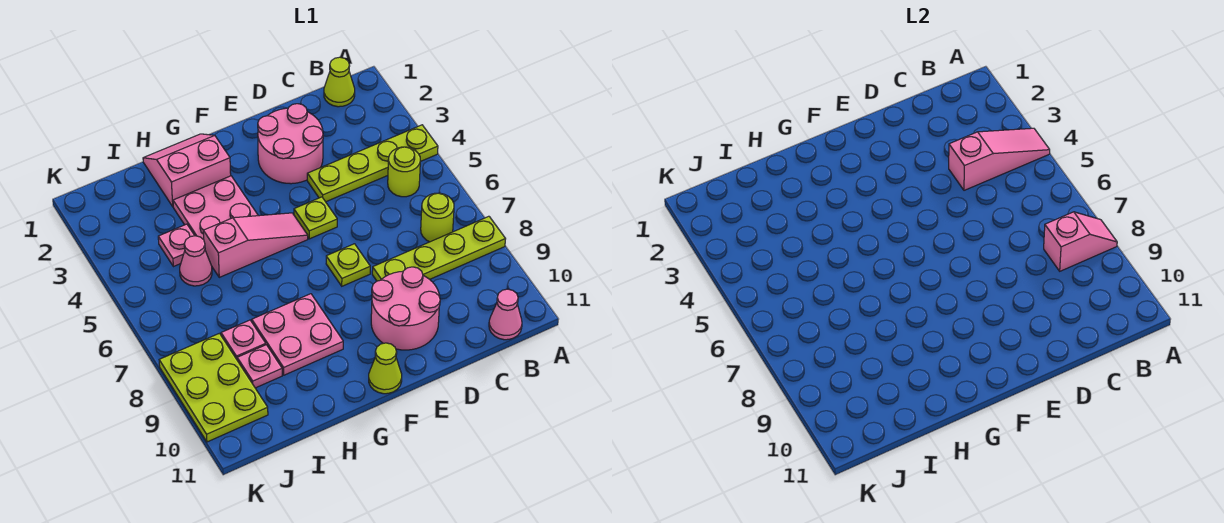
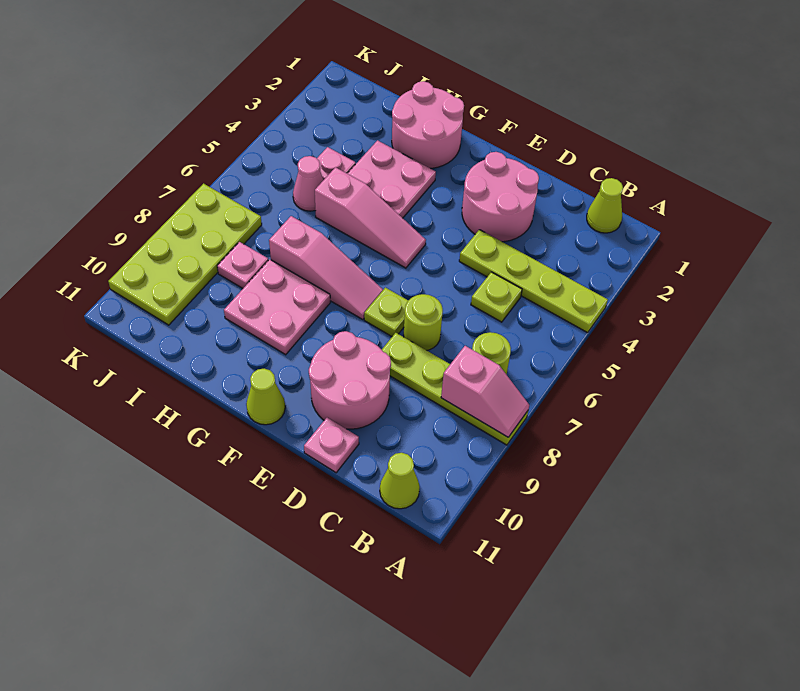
pink 1x3 slope [949,128,1050,190] -> pink 1x3 slope moved to [269,216,383,320]
lime 1x1 round brick [388,147,420,197] -> lime 1x1 round brick moved to [404,294,443,350]
pink 1x1 cone [489,289,522,340] -> lime 1x1 cone [380,453,420,509]
lime 1x1 plate [294,197,337,239] -> lime 1x1 plate moved to [471,272,522,322]
pink 2x2 slope [143,134,231,206] -> pink 2x2 round brick [392,81,464,168]
pink 1x1 plate [237,345,282,388] -> pink 1x1 plate moved to [304,418,359,473]
lime 2x3 plate [159,333,268,442] -> lime 2x4 plate [108,184,262,325]

